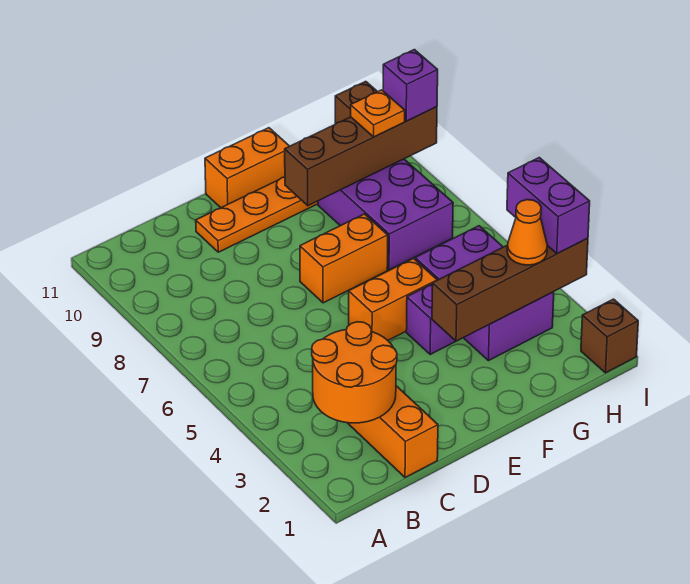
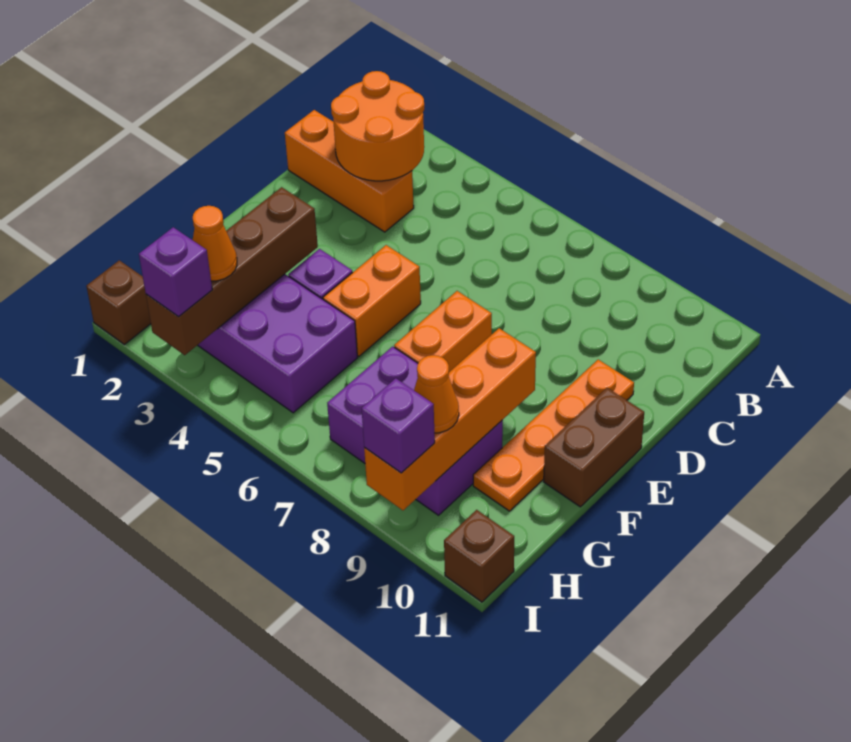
orange 1x2 brick [205,128,289,208] -> brown 1x2 brick [544,388,644,507]
brown 1x4 brick [285,107,437,206] -> orange 1x4 brick [364,328,536,510]
orange 1x1 plate [351,90,405,137] -> orange 1x1 cone [414,355,459,433]
purple 1x2 brick [507,158,590,254] -> purple 1x1 brick [139,227,212,316]

